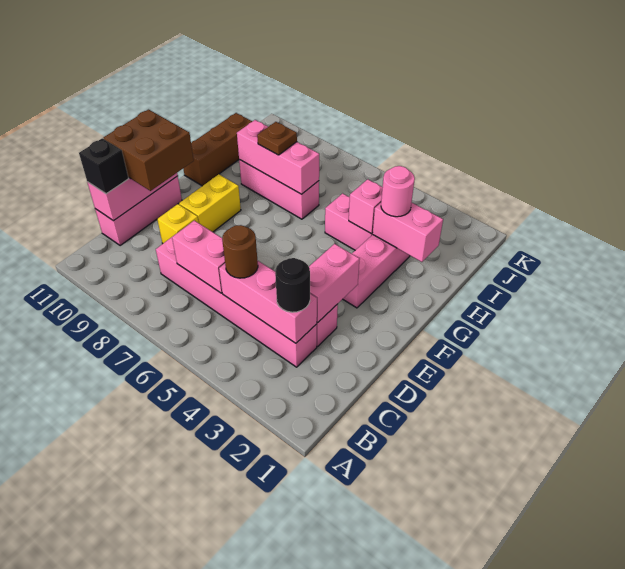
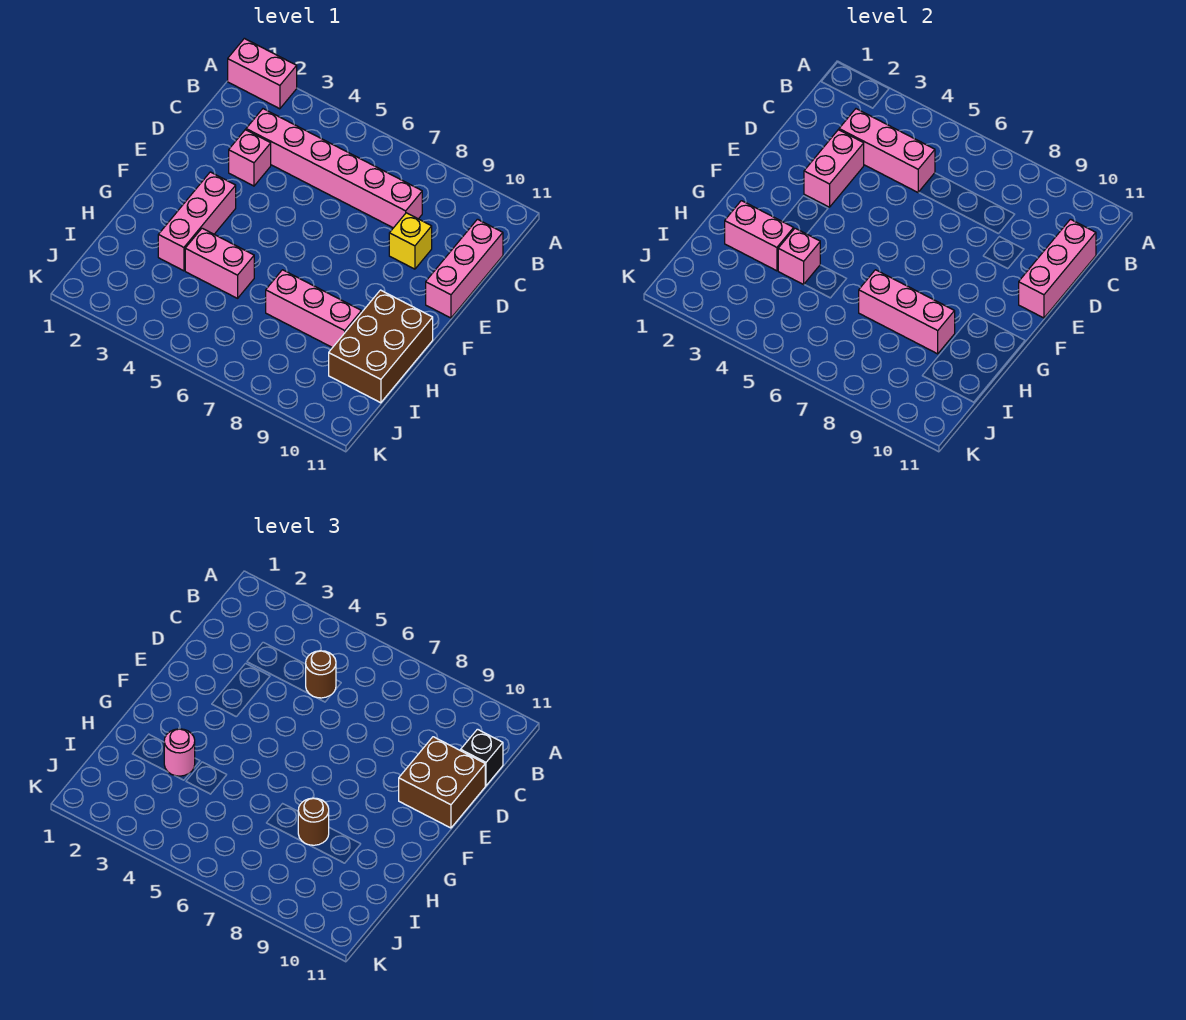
black 1x1 round brick [275,258,310,312] -> none
pink 1x2 brick [172,221,225,293] -> pink 1x2 brick moved to [228,38,297,109]
yellow 1x2 brick [179,174,241,232] -> none
brown 1x3 brick [183,113,252,186] -> brown 2x3 brick [329,290,433,403]
brown 1x1 plate [257,122,297,155] -> brown 1x1 round brick [298,798,329,845]

